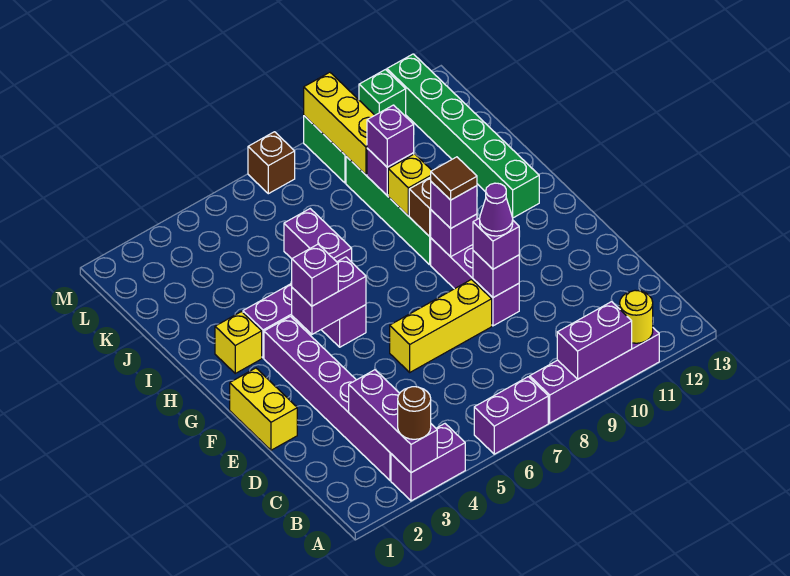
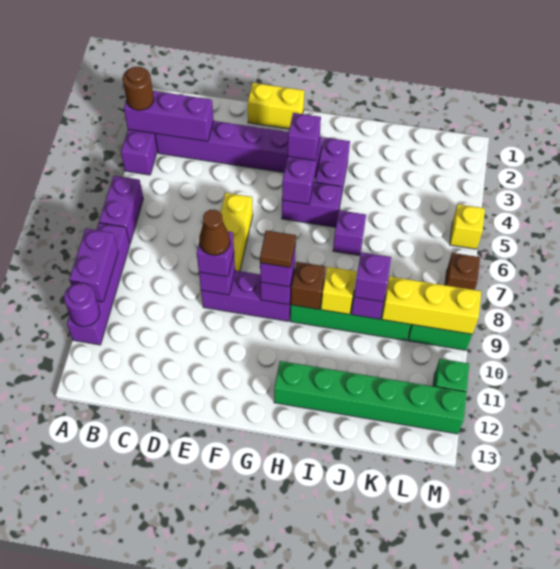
yellow 1x1 round brick [620,290,653,343] -> purple 1x1 round brick [64,283,100,326]
purple 1x1 cone [480,183,513,236] -> brown 1x1 cone [199,210,230,255]
yellow 1x1 brick [215,312,262,373] -> yellow 1x1 brick moved to [450,204,485,249]
purple 1x2 brick [284,209,352,262] -> purple 1x1 brick [333,210,366,255]

